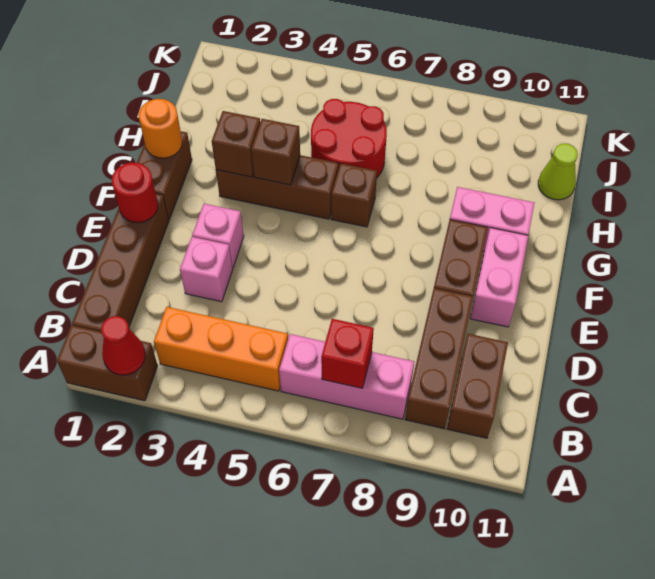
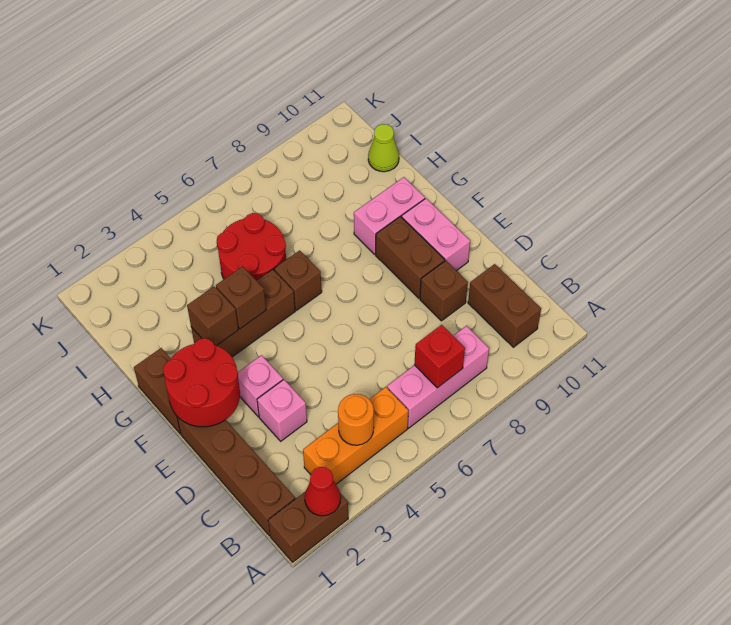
brown 1x3 brick [405,288,473,429] -> brown 1x1 brick [420,261,468,321]
red 1x1 round brick [112,162,158,223] -> red 2x2 round brick [163,338,240,427]
orange 1x1 round brick [139,99,182,158] -> orange 1x1 round brick moved to [338,394,374,445]

